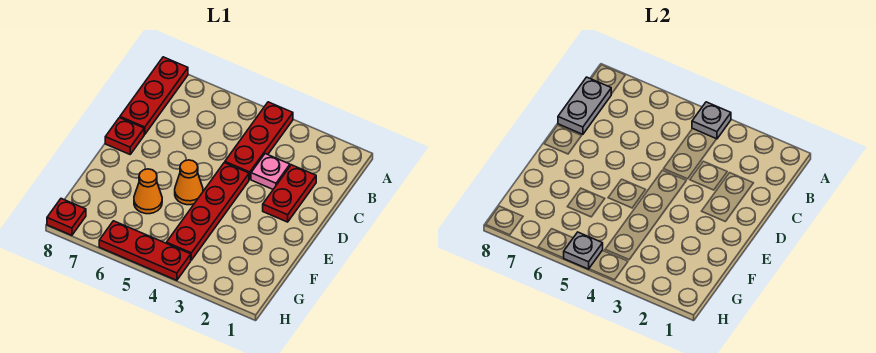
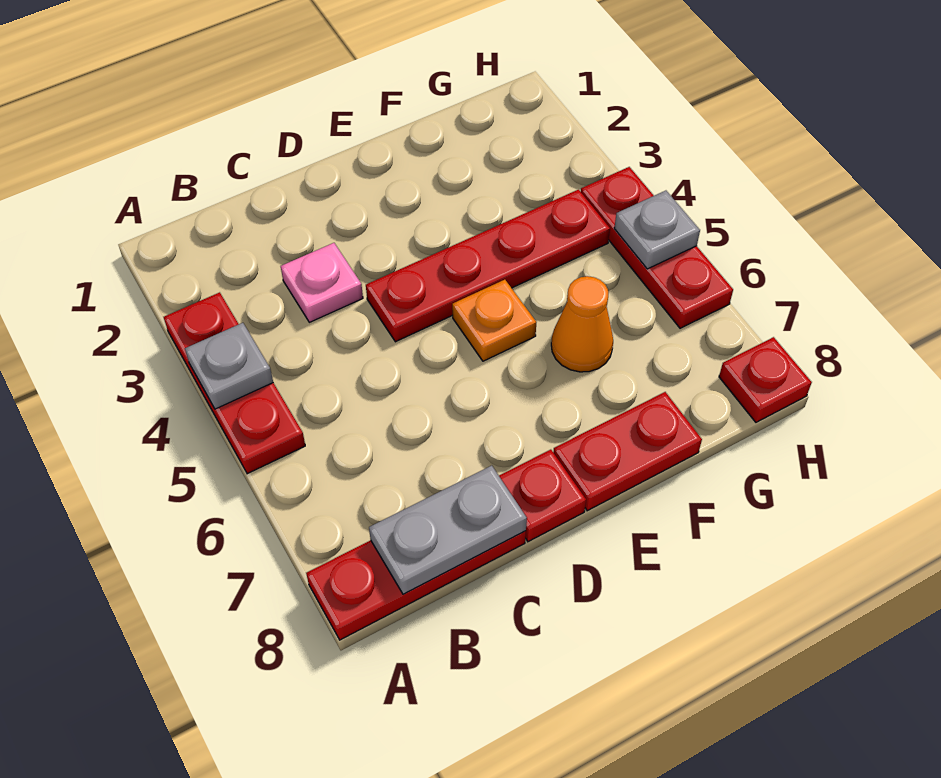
red 1x3 plate [225,102,293,179] -> red 1x3 plate turned to [164,292,305,474]
red 1x2 plate [263,165,316,222] -> red 1x2 plate moved to [553,392,702,511]
orange 1x1 cone [175,160,203,205] -> orange 1x1 plate [452,280,536,361]

